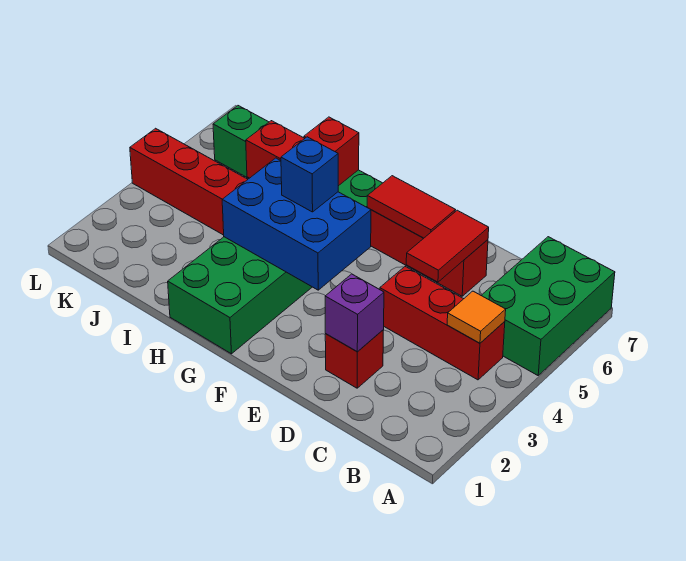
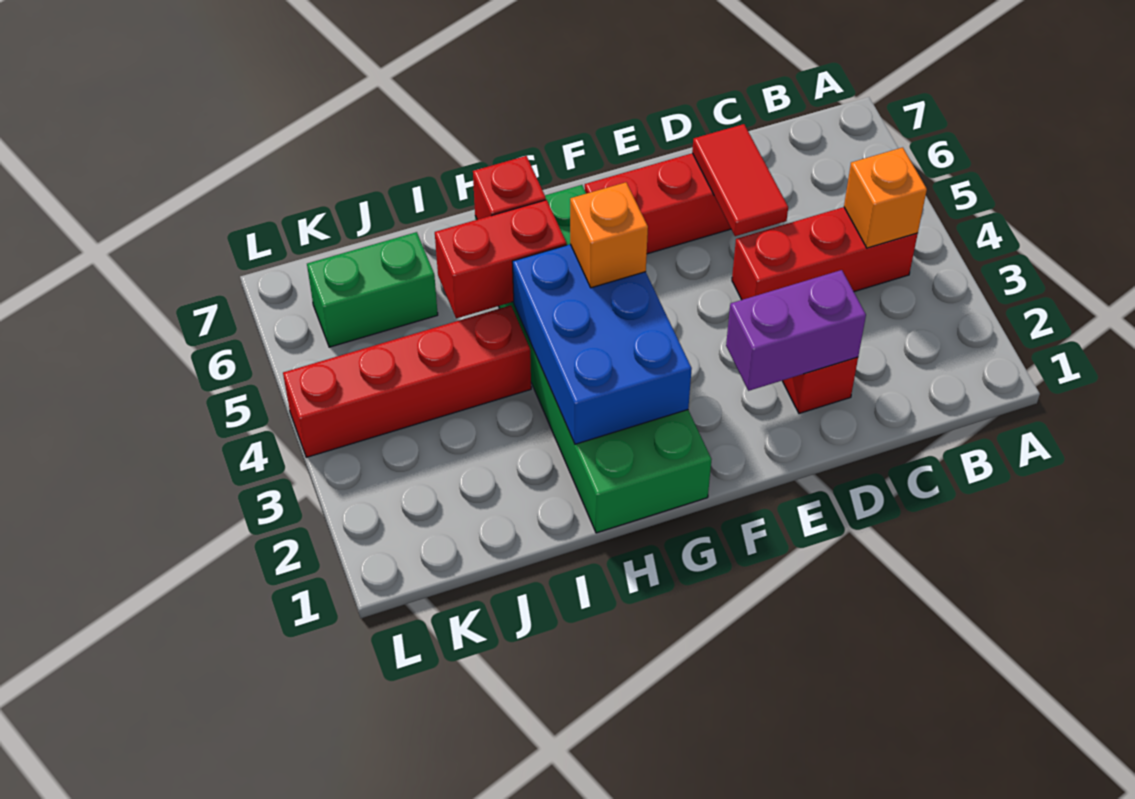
green 2x3 brick [481,237,615,375] -> none
orange 1x1 tile [447,291,506,343] -> orange 1x1 brick [844,147,927,248]
purple 1x1 brick [325,274,384,352] -> purple 1x2 brick [726,270,866,391]
red 1x2 tile [367,176,455,238] -> none
blue 2x3 brick [222,158,371,290] -> blue 2x3 brick turned to [512,244,692,444]
blue 1x1 brick [281,137,338,212] -> orange 1x1 brick [570,182,648,288]

